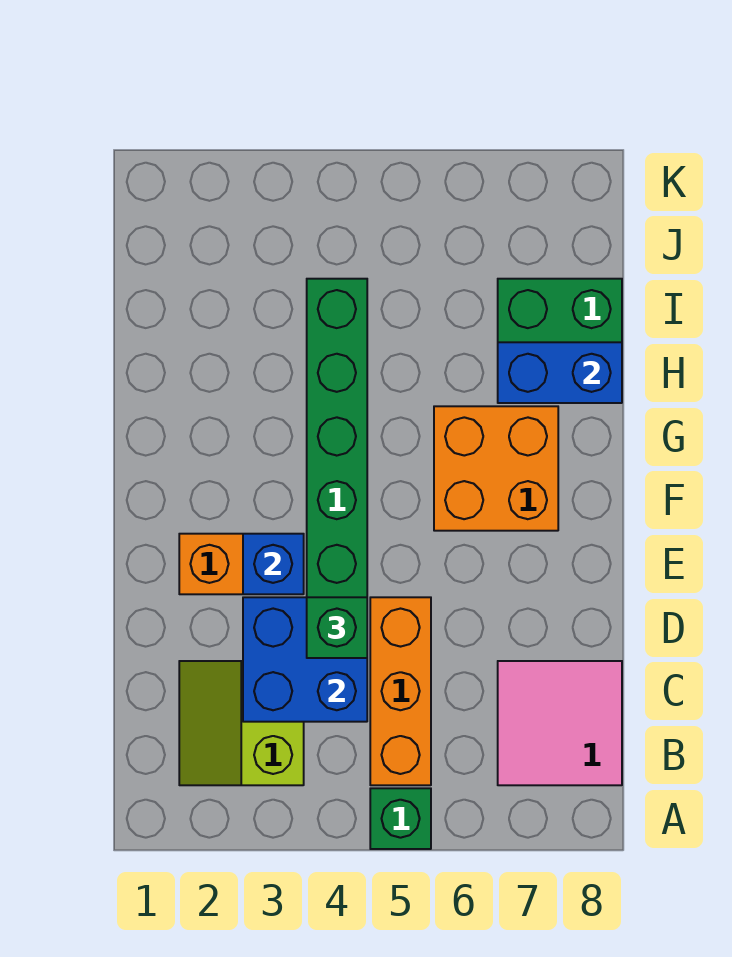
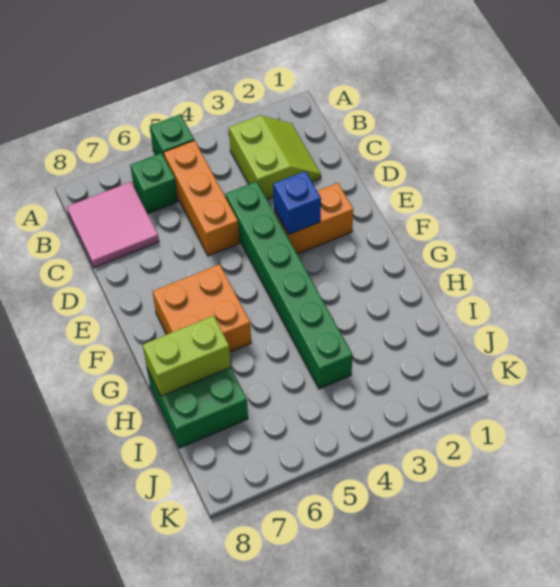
blue 2x2 brick [243,597,367,722] -> none
green 1x1 brick [307,597,367,658] -> green 1x1 brick moved to [130,153,178,214]
blue 1x2 brick [498,342,622,403] -> lime 1x2 brick [143,316,231,396]

